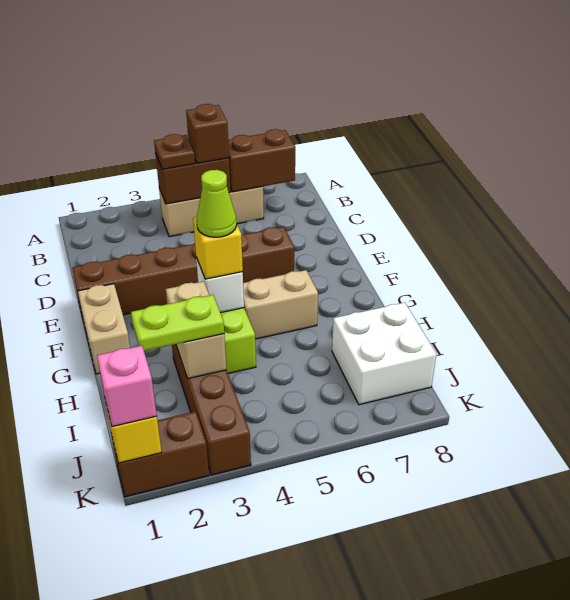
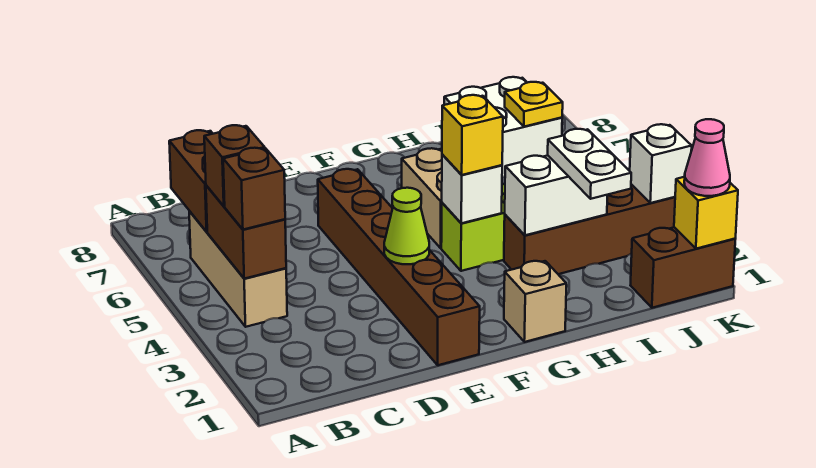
brown 1x1 plate [154,134,195,169] -> brown 1x1 brick [223,148,285,230]
tan 1x2 brick [78,284,130,374] -> tan 1x1 brick [504,261,566,342]
lime 1x1 cone [197,170,237,237] -> lime 1x1 cone moved to [384,188,429,264]
tan 1x2 brick [166,281,226,379] -> white 1x2 brick [505,156,608,235]
lime 1x2 plate [131,295,224,351] -> white 1x2 plate [548,129,631,199]
none -> yellow 1x1 plate [505,82,563,127]
brown 1x2 brick [112,412,209,497] -> brown 1x2 brick turned to [630,227,735,308]
pink 1x1 brick [97,346,157,427] -> pink 1x1 cone [684,119,730,196]
none -> white 1x1 brick [630,124,692,203]

